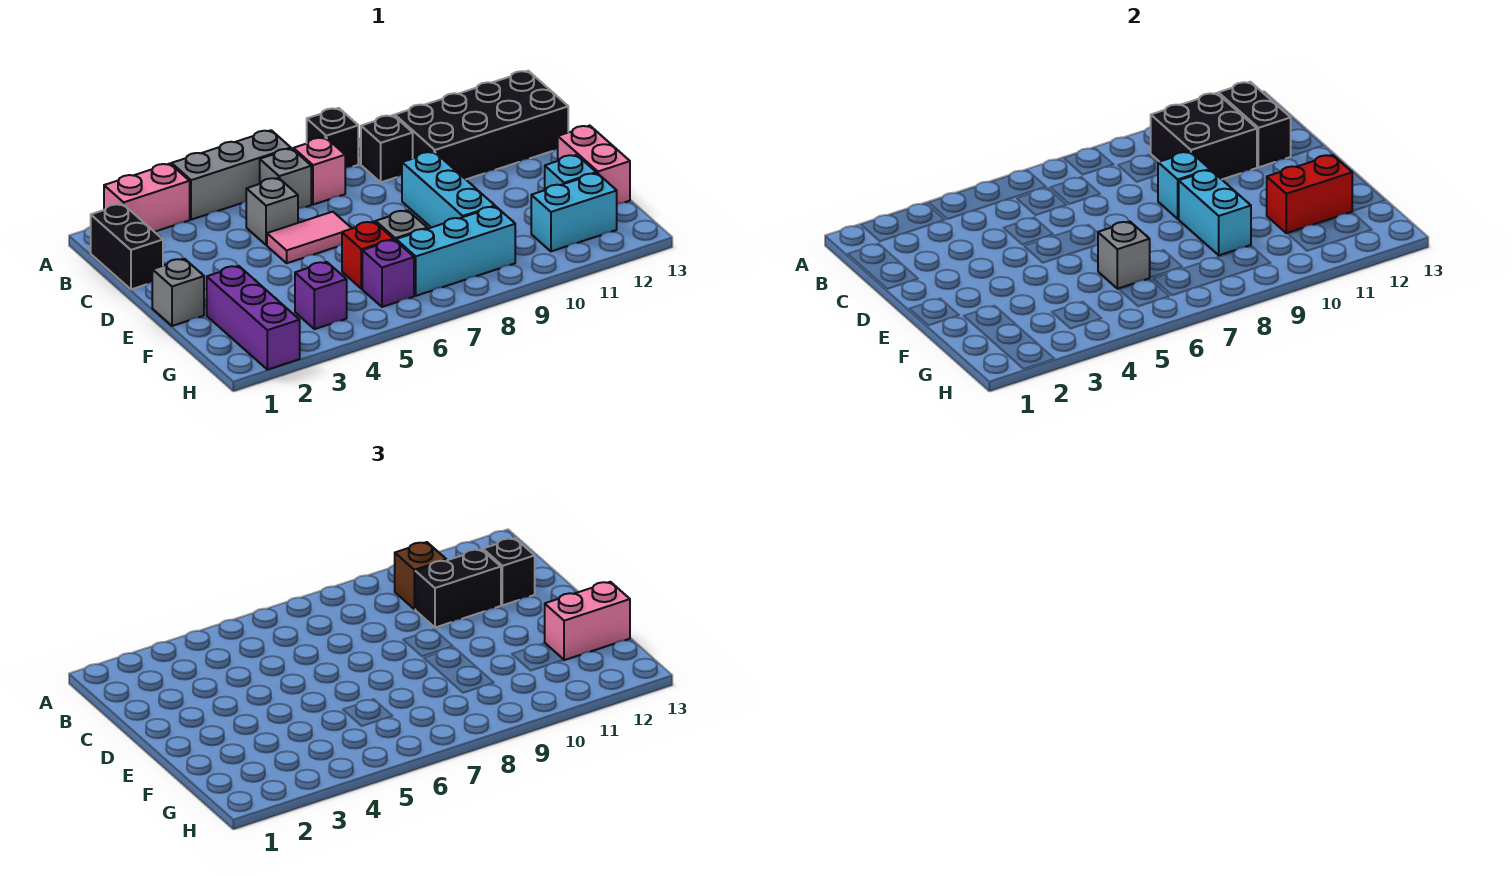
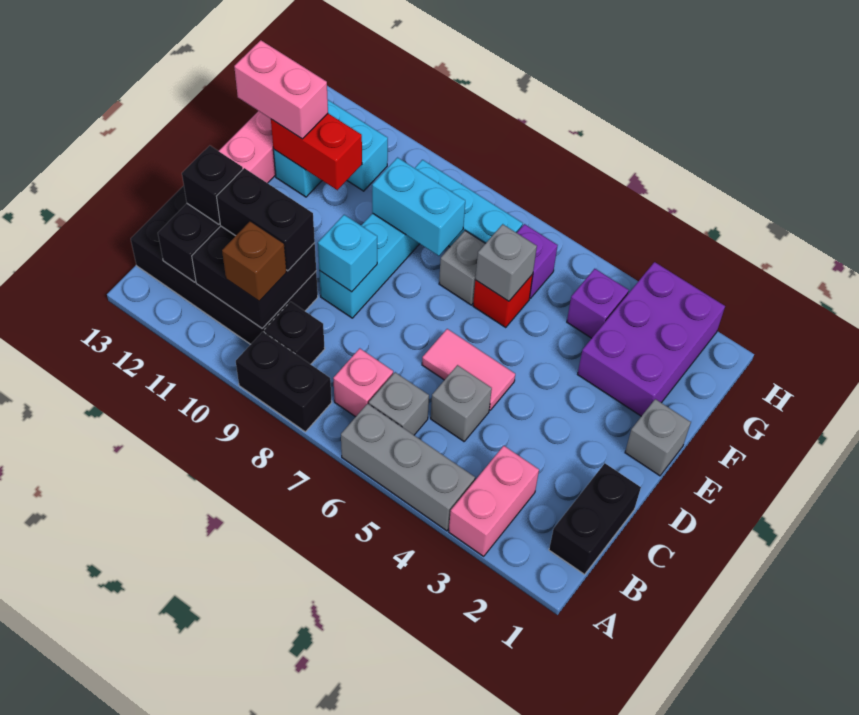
pink 1x2 brick [104,164,190,232] -> pink 1x2 brick turned to [449,446,539,556]
black 1x1 brick [307,108,358,168] -> black 1x2 brick [236,332,332,432]
cyan 1x2 brick [1179,170,1251,255] -> cyan 1x2 brick turned to [372,158,465,256]
purple 1x3 brick [207,266,300,370] -> purple 2x3 brick [578,262,725,416]

